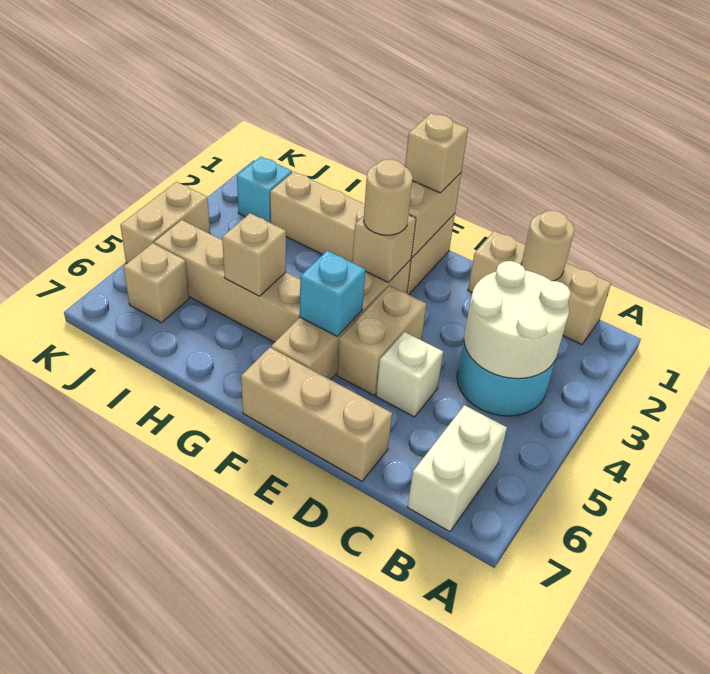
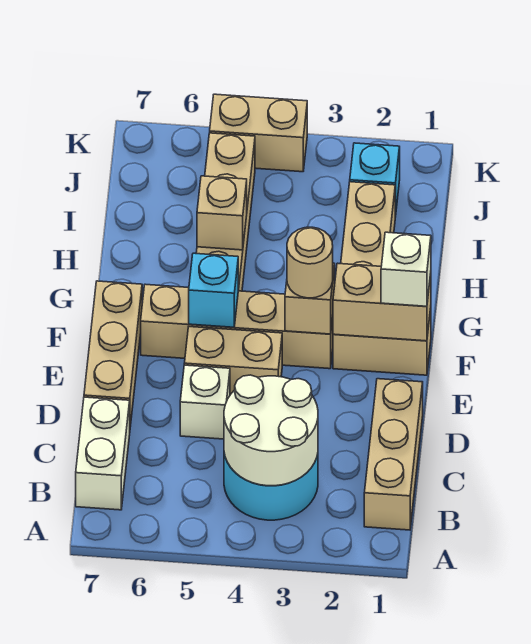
white 1x2 brick [408,405,507,532] -> white 1x2 brick turned to [76,397,130,510]
tan 1x1 round brick [521,211,574,281] -> none
tan 1x1 brick [405,113,468,193] -> white 1x1 brick [381,232,431,306]
tan 1x1 brick [124,243,189,323] -> none

